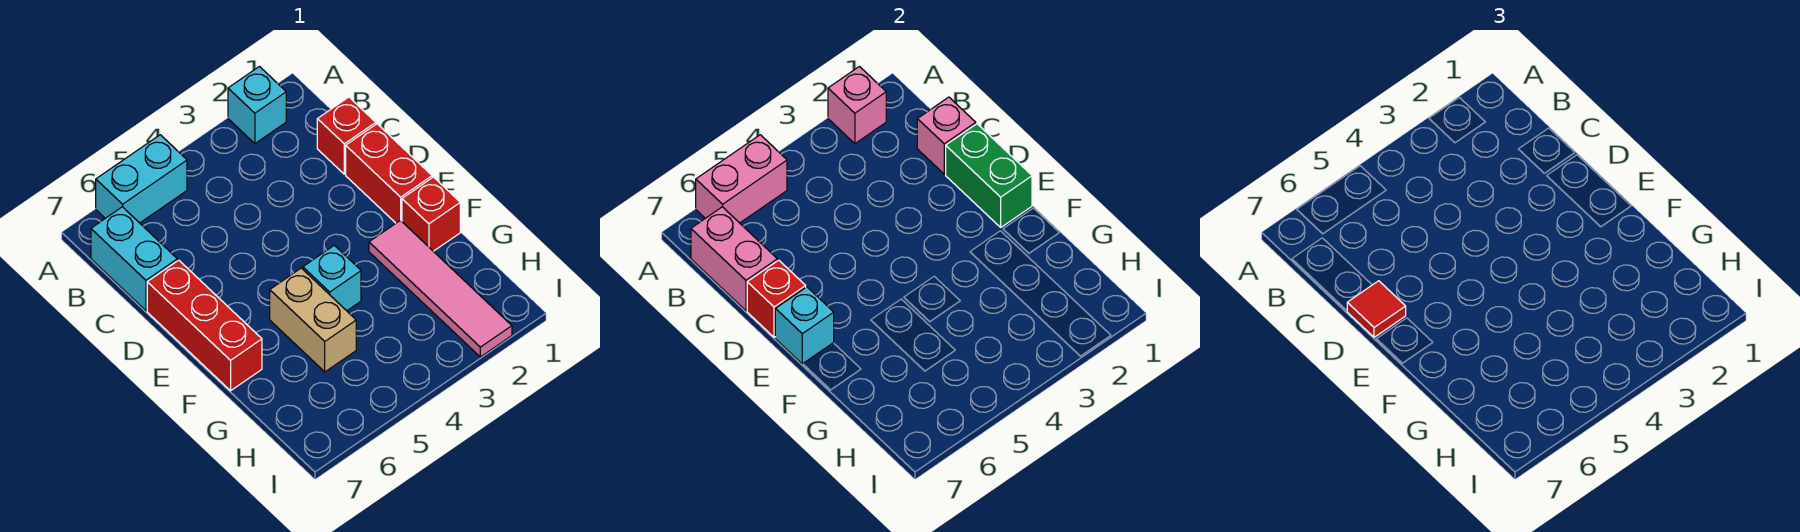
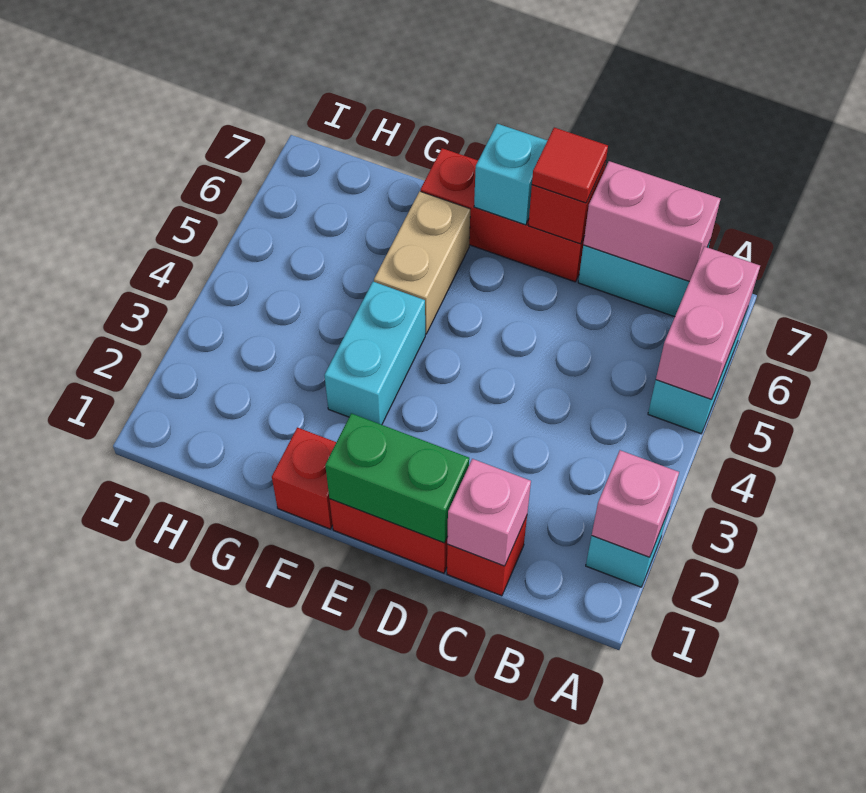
pink 1x4 tile [369,220,512,357] -> none
cyan 1x1 brick [303,245,361,311] -> cyan 1x2 brick [324,282,425,425]
tan 1x2 brick [270,268,356,372] -> tan 1x2 brick turned to [374,191,470,334]

